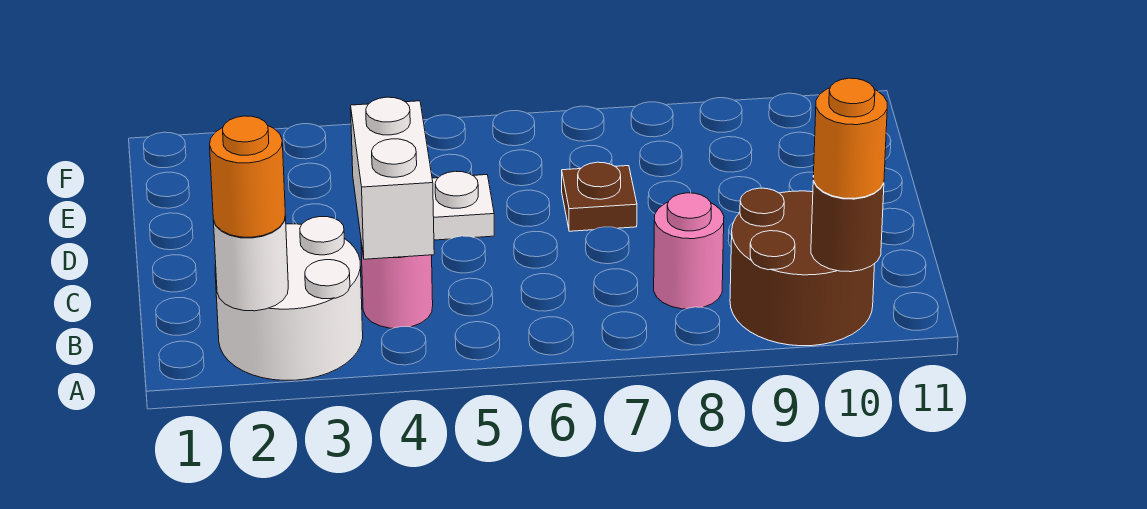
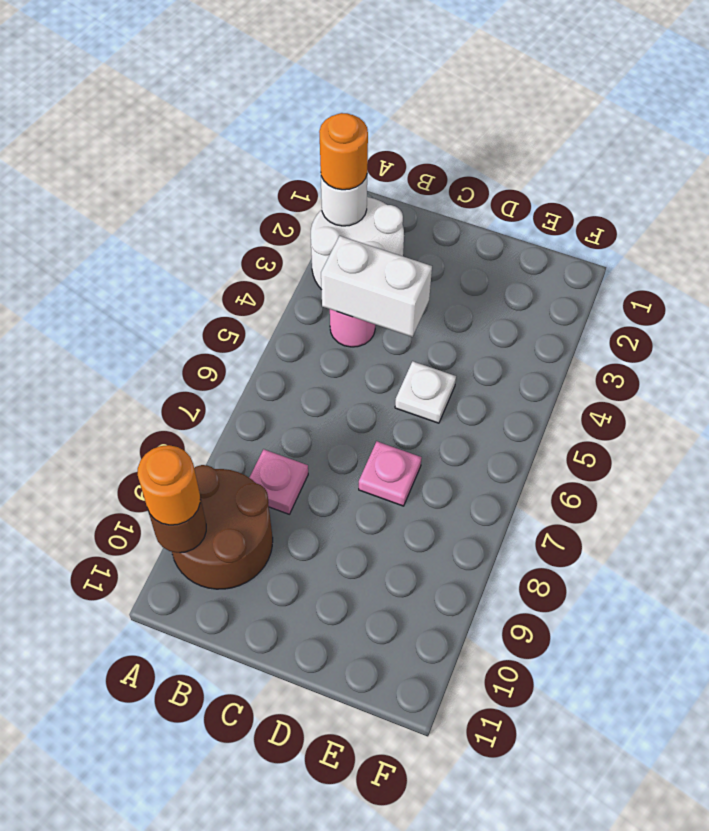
pink 1x1 round brick [654,193,724,309] -> pink 1x1 plate [249,449,308,514]
brown 1x1 plate [562,162,637,231] -> pink 1x1 plate [359,441,422,506]

